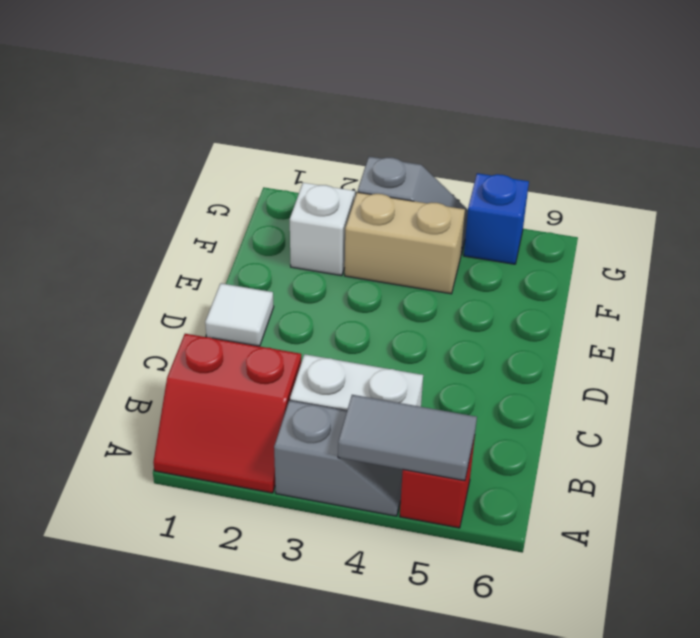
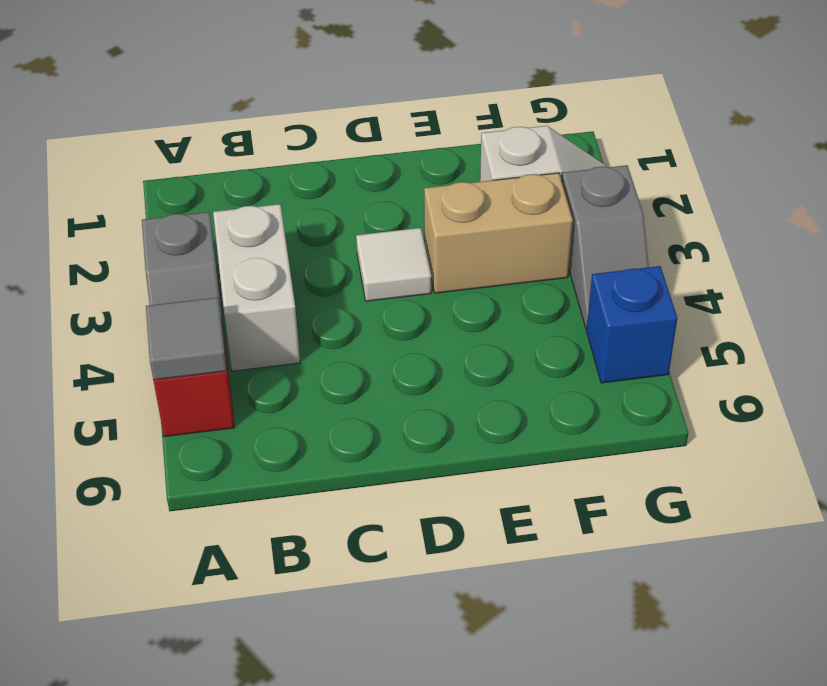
red 2x2 slope [153,334,301,493] -> none
grey 1x2 tile [338,395,477,481] -> grey 1x1 tile [146,297,227,380]
white 1x1 tile [205,283,274,346] -> white 1x1 tile moved to [356,228,431,301]
tan 1x2 brick [345,192,465,294] -> tan 1x2 brick turned to [424,173,573,293]

